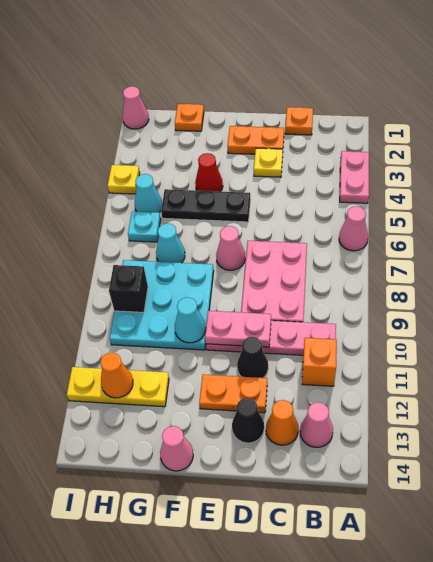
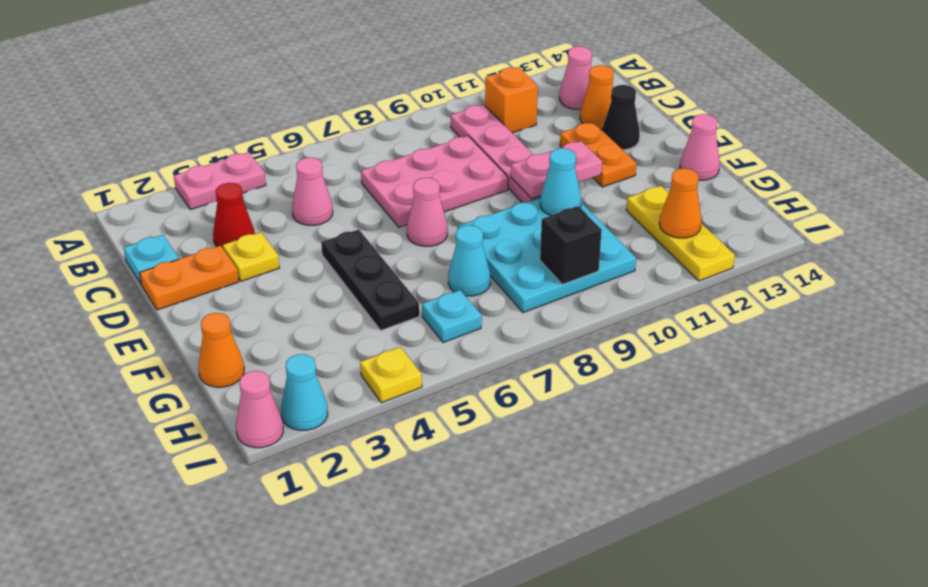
pink 1x1 cone [339,206,368,251] -> pink 1x1 cone moved to [292,158,333,225]
orange 1x1 plate [285,107,313,135] -> cyan 1x1 plate [124,235,179,284]
orange 1x2 plate [227,126,284,154] -> orange 1x2 plate turned to [140,246,239,310]
pink 1x2 plate [205,311,271,347] -> pink 1x2 plate turned to [511,141,602,199]
black 1x1 cone [237,337,268,378] -> none
red 1x1 cone [195,153,223,192] -> red 1x1 cone moved to [213,183,255,248]
orange 1x1 plate [175,104,204,131] -> orange 1x1 cone [198,313,244,387]
cyan 1x1 cone [135,174,162,213] -> cyan 1x1 cone moved to [281,354,328,430]

